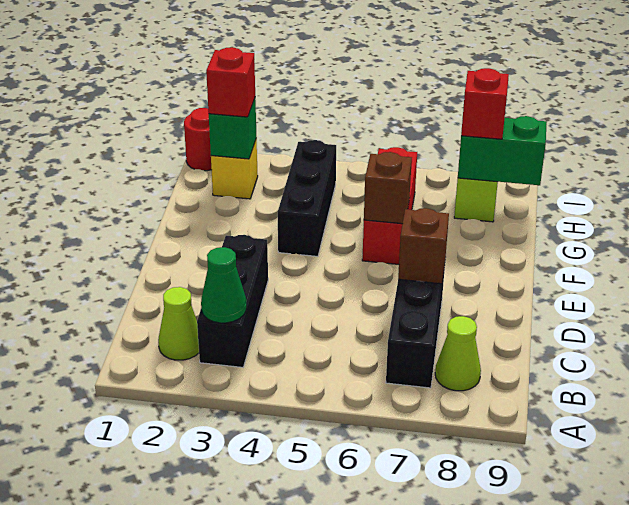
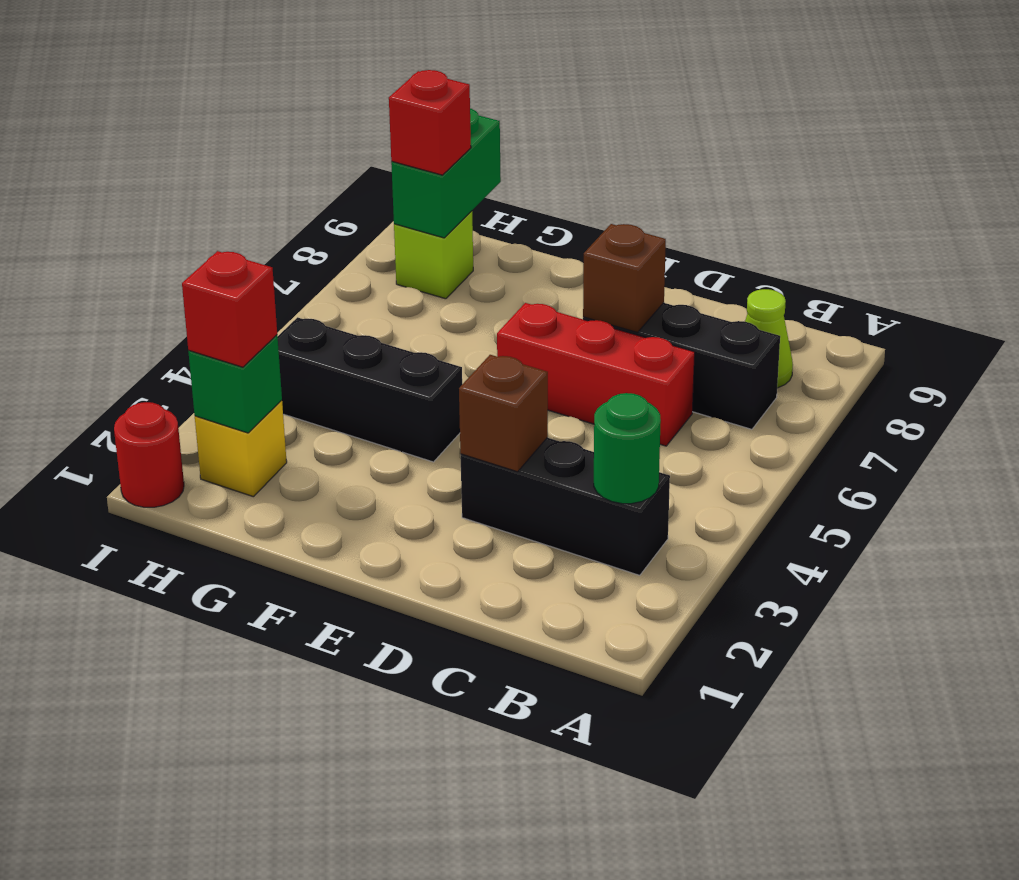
lime 1x1 cone [158,287,199,360] -> none
green 1x1 cone [201,247,246,323] -> green 1x1 round brick [594,393,661,504]
red 1x3 brick [362,147,417,264] -> red 1x3 brick moved to [497,303,695,446]
brown 1x1 brick [364,152,412,224] -> brown 1x1 brick moved to [459,355,548,472]

